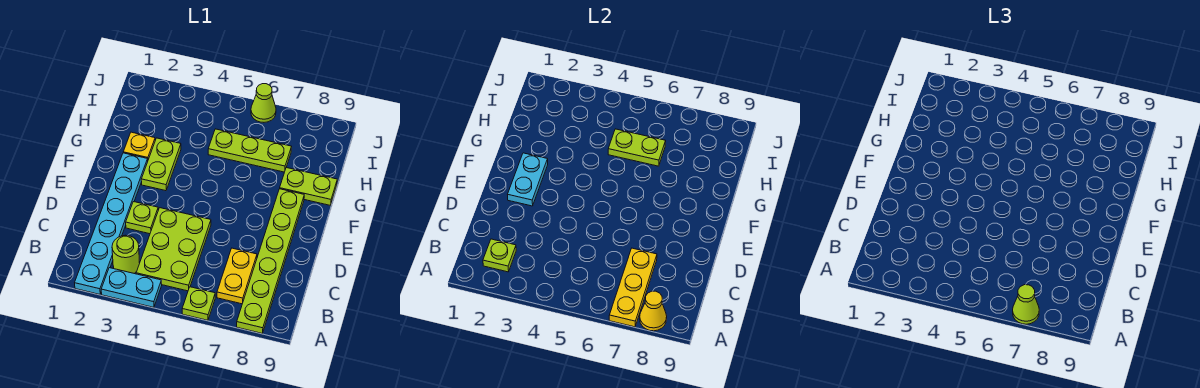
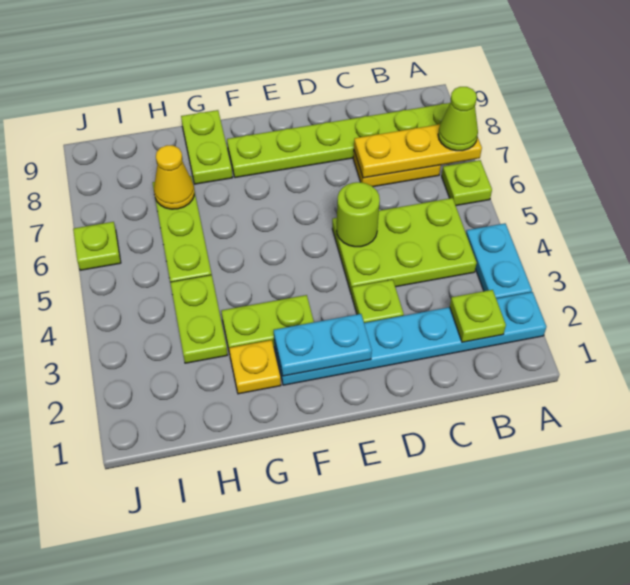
yellow 1x1 cone [640,291,667,331] -> yellow 1x1 cone moved to [154,145,194,209]
lime 1x1 round brick [112,235,140,273] -> lime 1x1 round brick moved to [337,182,380,247]
lime 1x2 plate [608,129,666,166] -> lime 1x2 plate moved to [170,275,227,363]
lime 1x1 cone [251,84,276,122] -> lime 1x1 plate [73,222,121,270]

